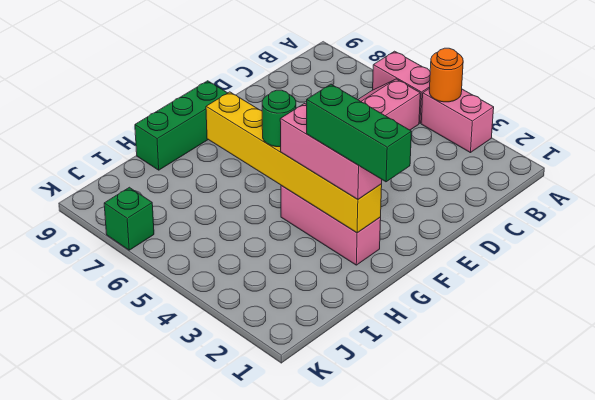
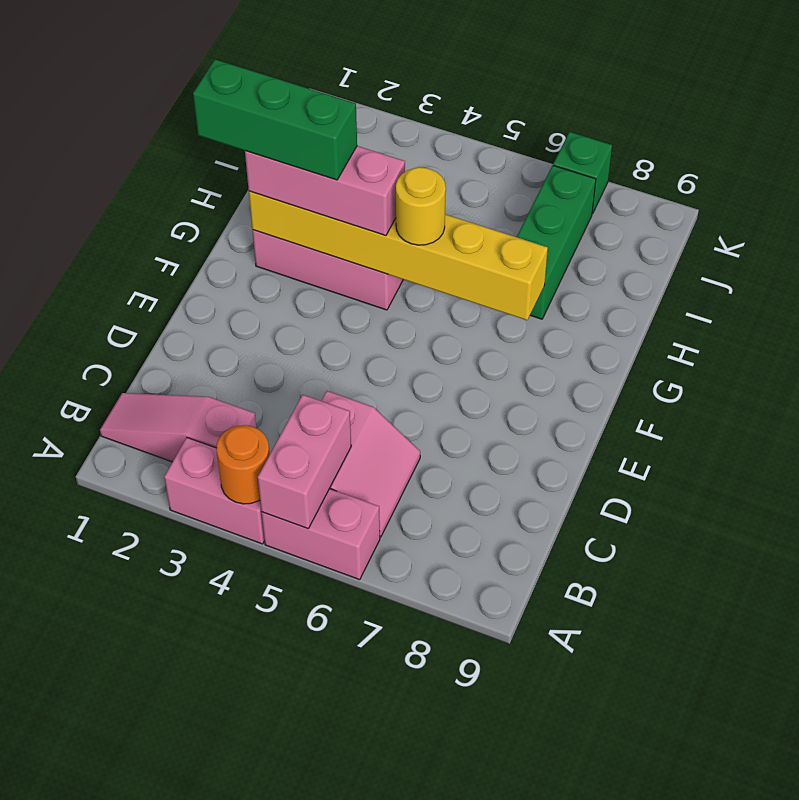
none -> pink 1x2 brick [258,395,351,529]
none -> pink 1x3 slope [100,393,256,462]
green 1x3 brick [135,81,227,170] -> green 1x3 brick moved to [517,166,596,319]
green 1x1 round brick [262,90,296,147] -> yellow 1x1 round brick [396,167,446,245]

